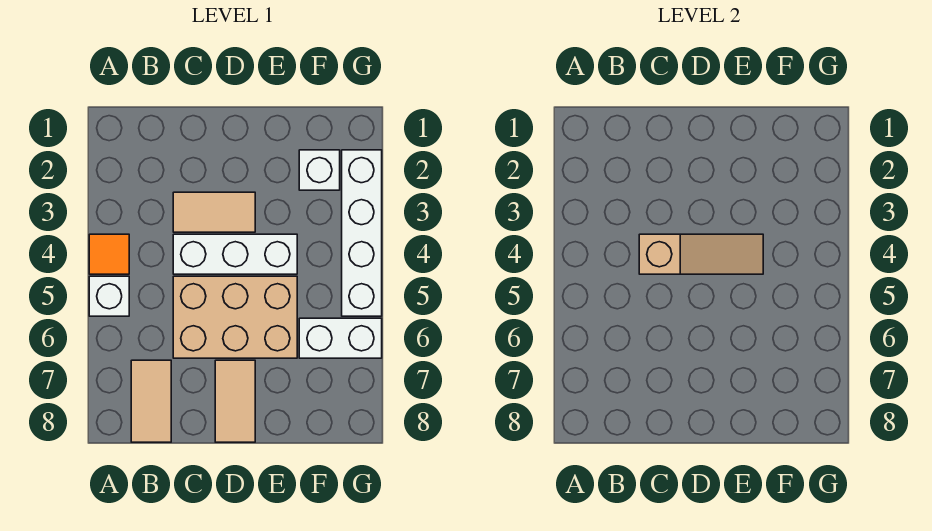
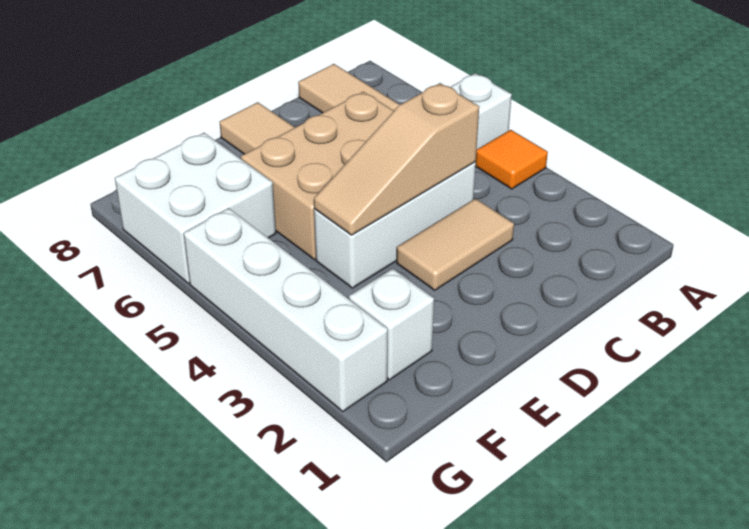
white 1x2 brick [299,318,382,358] -> white 2x2 brick [115,133,276,284]

